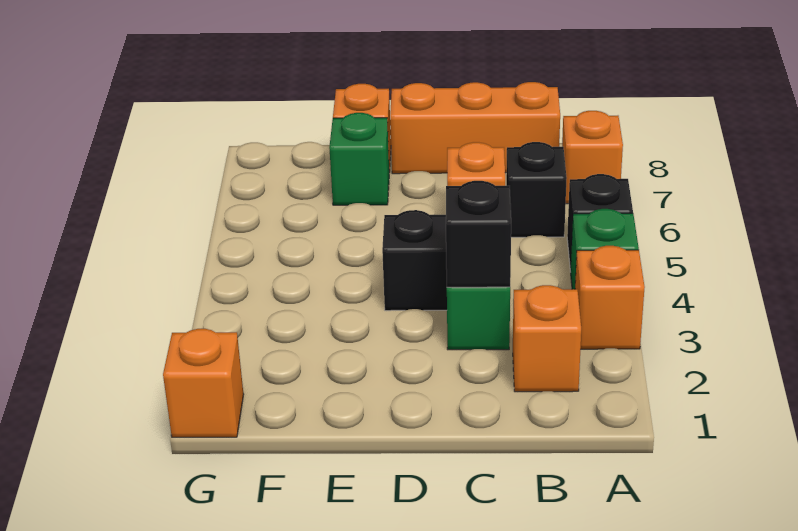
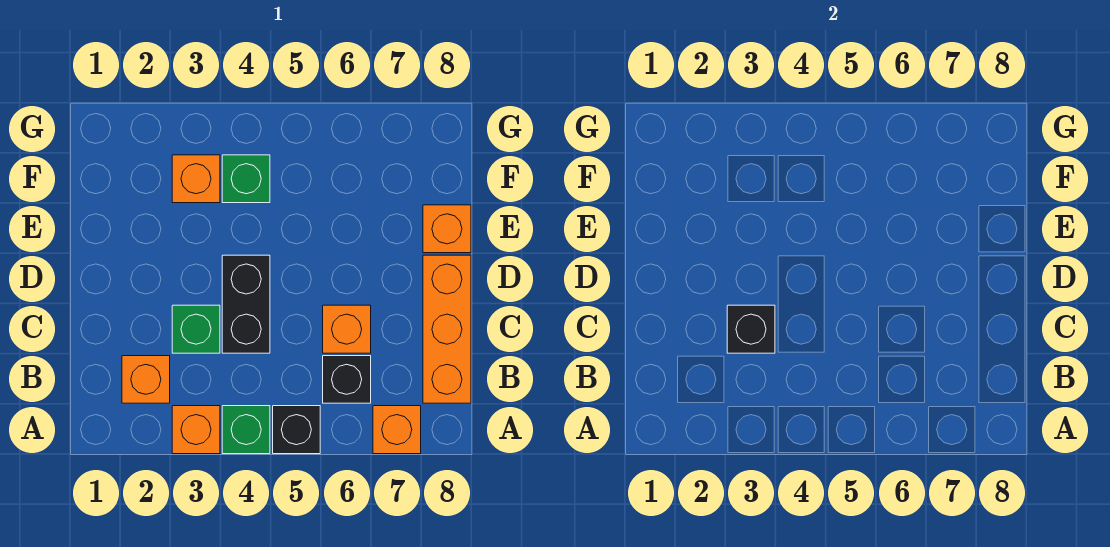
green 1x1 brick [329,113,389,205] -> green 1x1 brick moved to [222,155,270,203]
orange 1x1 brick [163,329,244,437] -> orange 1x1 brick moved to [172,155,220,203]

